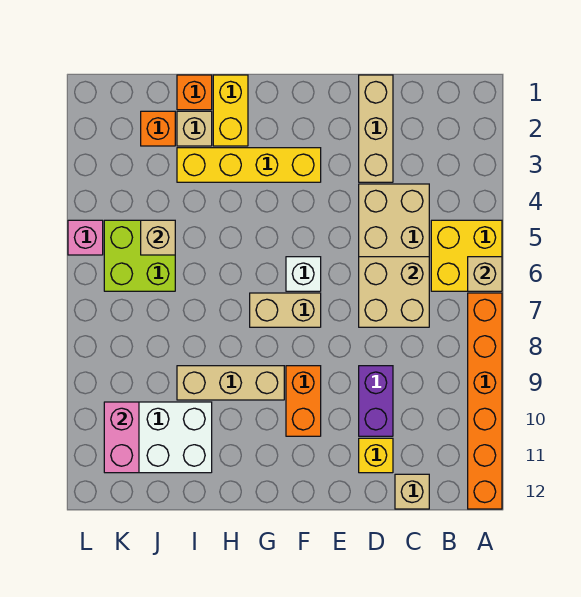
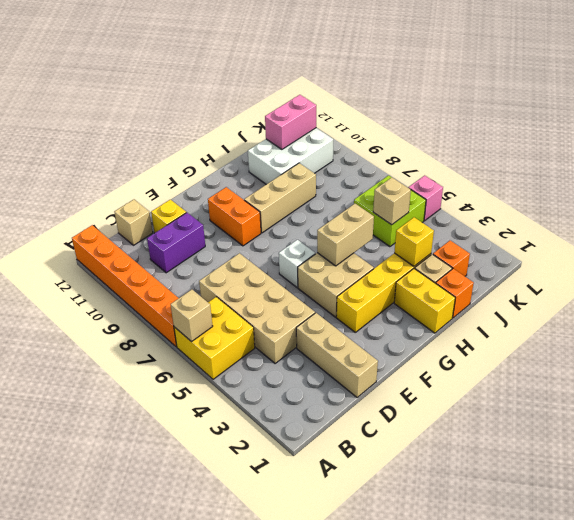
tan 2x2 brick [359,257,429,327] -> tan 2x2 brick moved to [298,253,374,317]
purple 1x2 brick [359,366,393,436] -> purple 1x2 brick turned to [147,213,205,273]
tan 1x2 brick [250,293,321,327] -> tan 1x2 brick moved to [317,204,374,266]
none -> yellow 1x1 brick [394,217,434,266]
pink 1x2 brick [104,402,139,473] -> pink 1x2 brick turned to [265,95,316,149]

